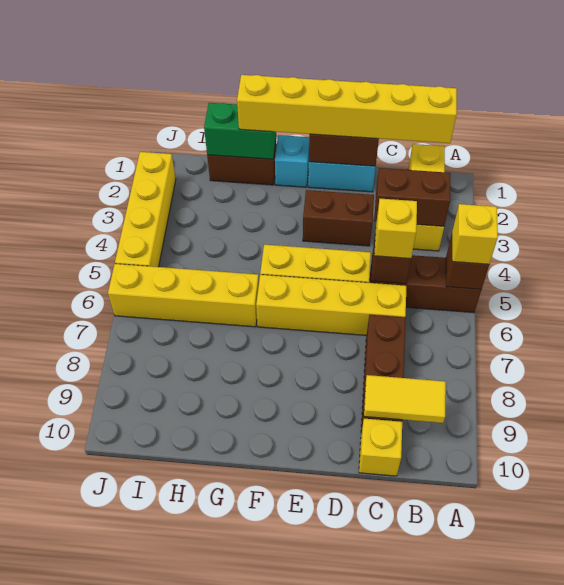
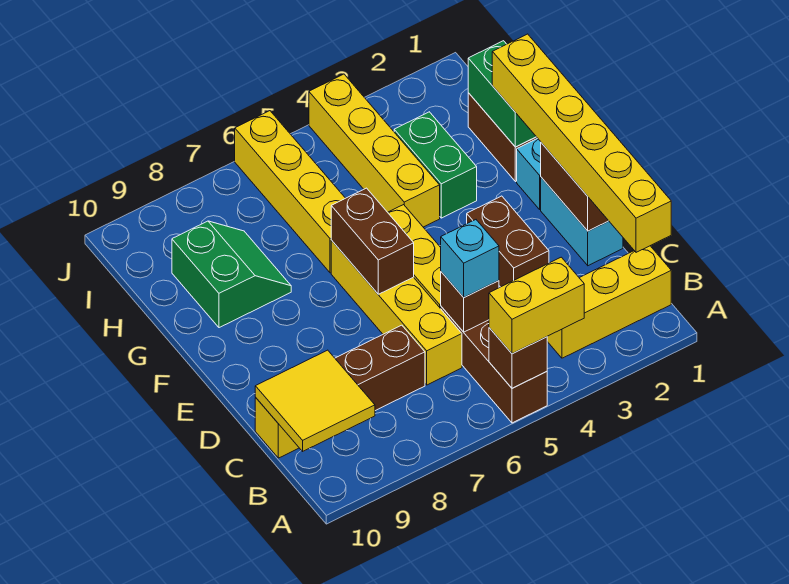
yellow 1x1 brick [452,204,498,264] -> yellow 1x2 brick [489,257,584,354]
brown 1x2 brick [374,168,450,226] -> brown 1x2 brick moved to [331,188,414,294]
yellow 1x2 tile [364,375,446,423] -> yellow 2x2 tile [255,350,375,451]
yellow 1x1 brick [374,199,417,259] -> cyan 1x1 brick [441,220,499,297]
none -> green 1x2 brick [394,112,477,218]
none -> green 2x2 slope [172,221,291,328]
yellow 1x4 brick [115,152,176,267] -> yellow 1x4 brick turned to [309,74,440,227]

